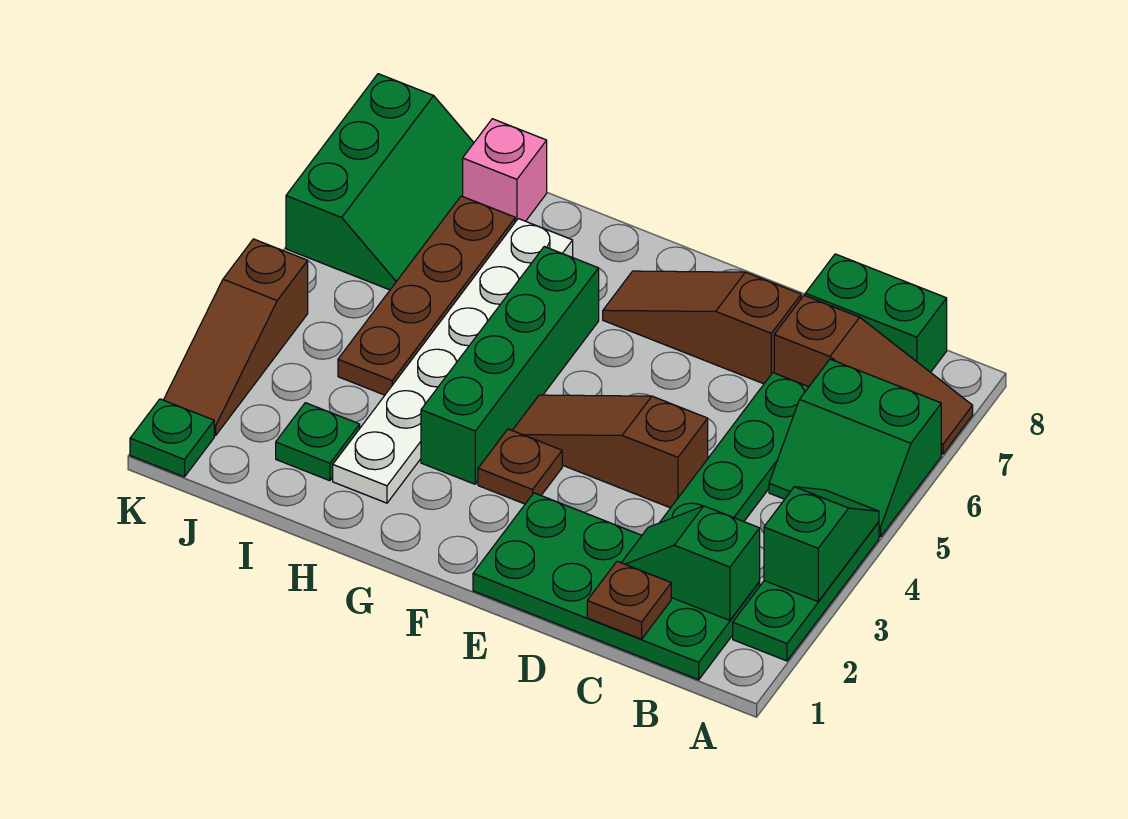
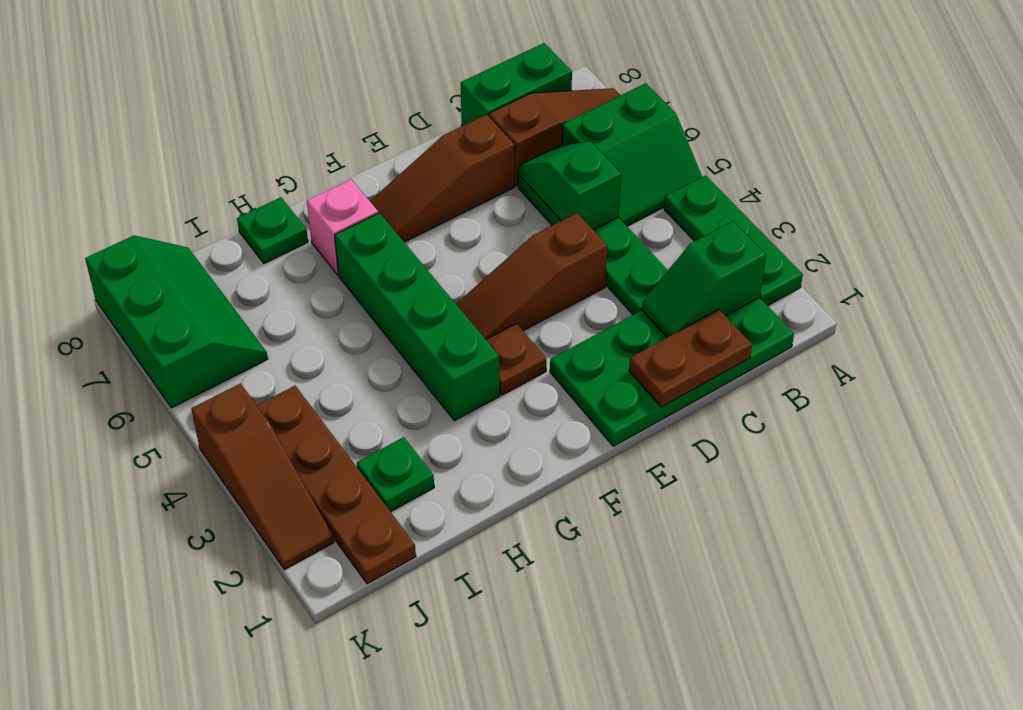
green 1x2 slope [764,487,879,602] -> green 1x2 slope moved to [518,141,621,230]
brown 1x1 plate [587,561,671,639] -> brown 1x2 plate [629,310,752,407]
white 1x6 plate [333,219,573,503] -> none
brown 1x4 plate [338,196,515,395] -> brown 1x4 plate moved to [257,386,416,584]
pink 1x1 brick [463,119,547,222] -> pink 1x1 brick moved to [307,179,378,275]
green 1x1 plate [130,399,214,477] -> green 1x1 plate moved to [237,197,308,264]

